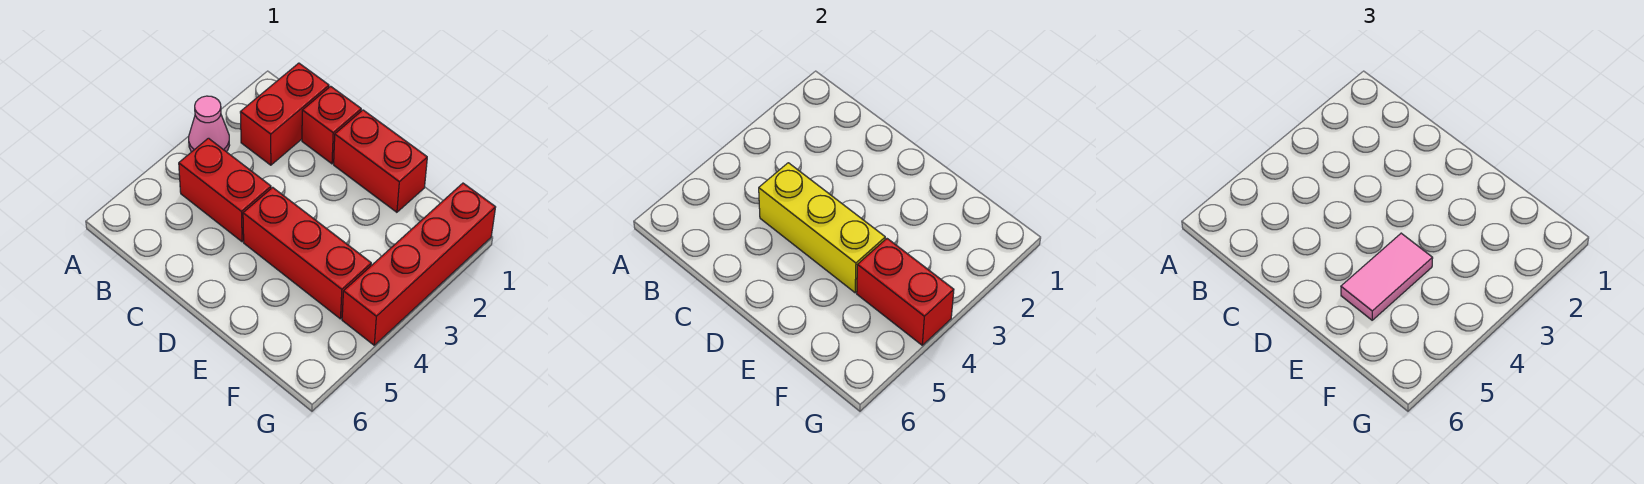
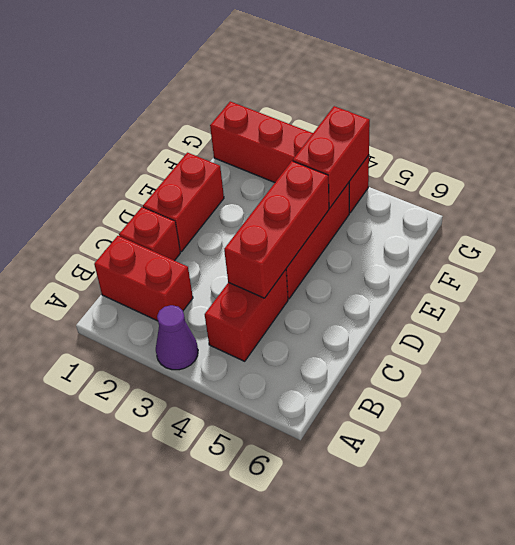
pink 1x1 cone [189,96,230,152] -> purple 1x1 cone [156,305,198,370]
yellow 1x3 brick [759,163,885,293] -> red 1x3 brick [224,161,329,298]
pink 1x2 tile [1341,233,1433,320] -> none

